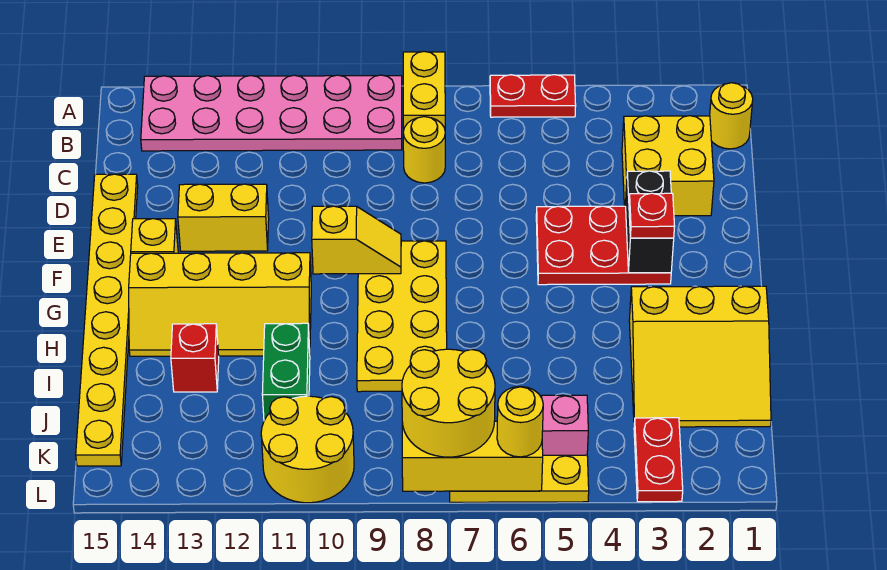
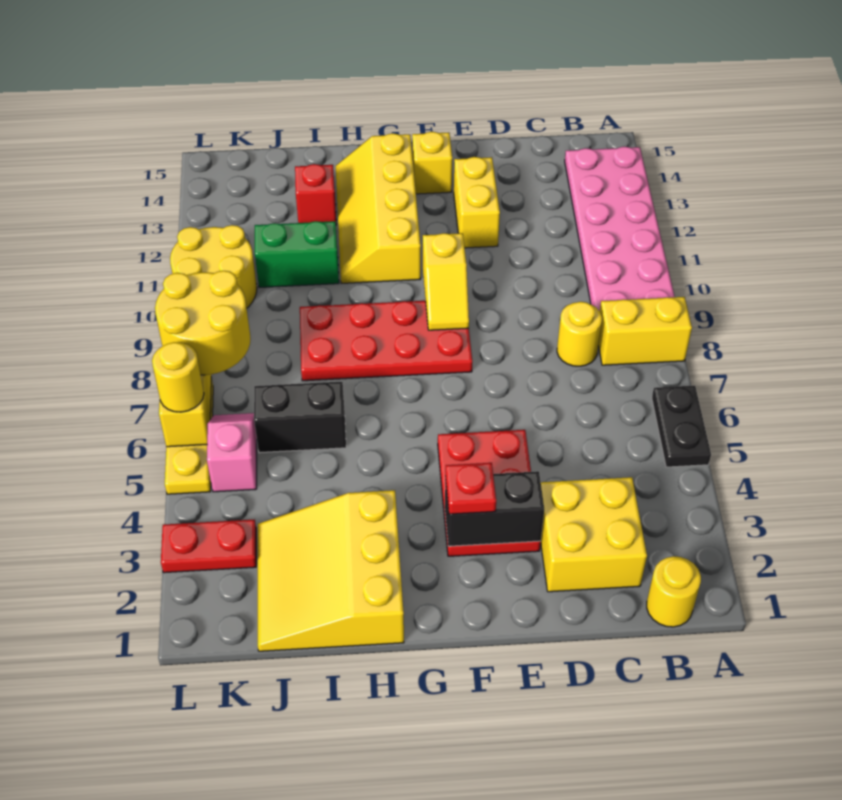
red 1x2 plate [490,75,576,117] -> black 1x2 plate [652,386,711,467]
yellow 1x8 plate [76,174,138,466] -> none
yellow 2x4 plate [357,241,447,392] -> red 2x4 plate [300,301,472,381]
none -> black 1x2 brick [254,382,346,453]

